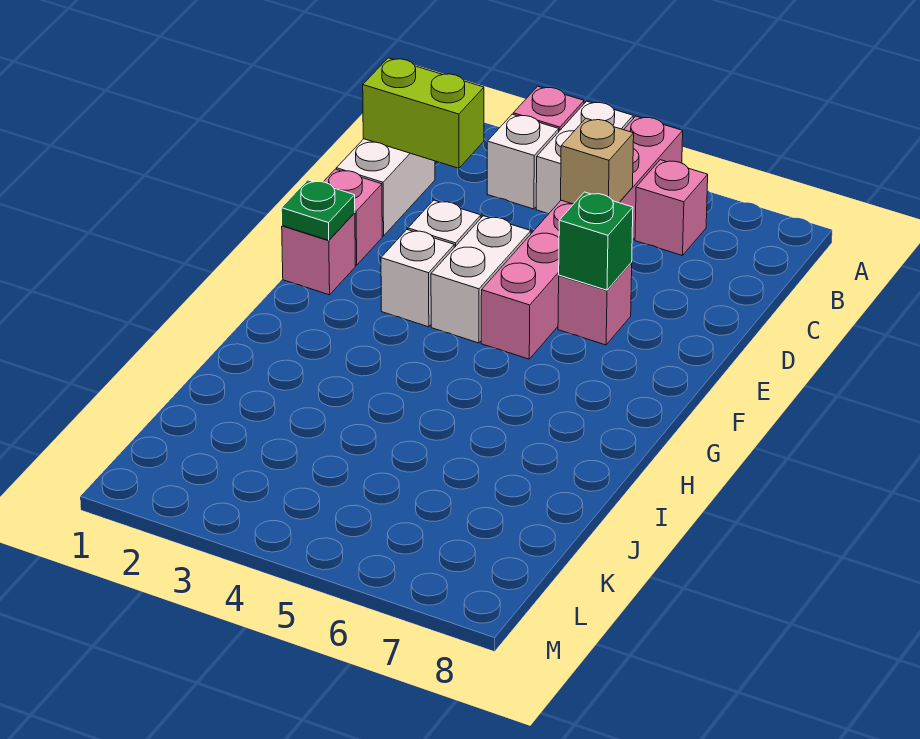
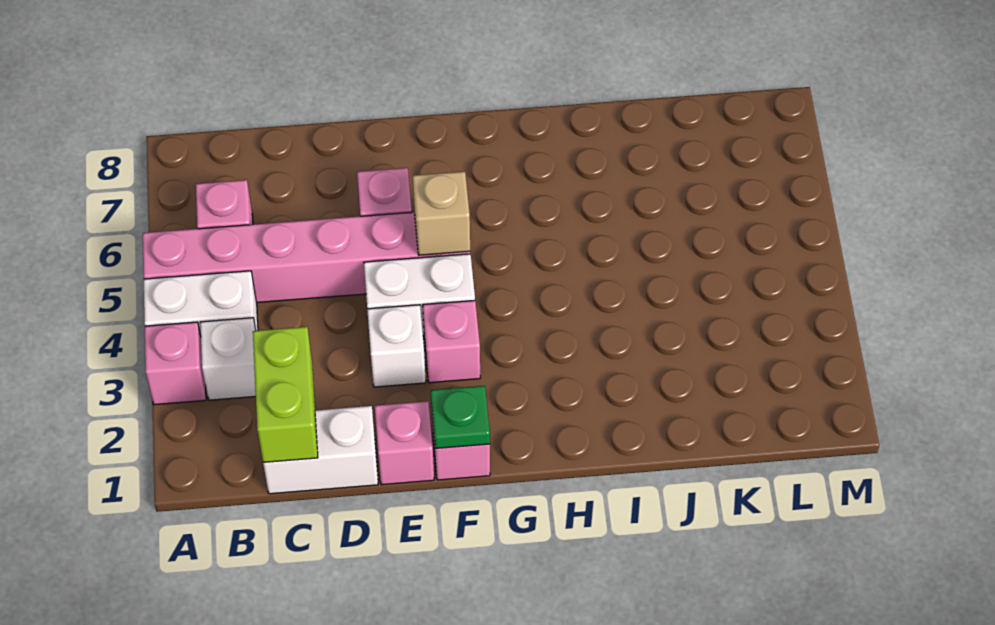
tan 1x1 brick [561,118,634,204] -> tan 1x1 brick moved to [413,172,470,255]
green 1x1 brick [559,192,633,290] -> none
white 1x1 brick [381,230,454,327] -> pink 1x1 brick [423,300,480,383]

